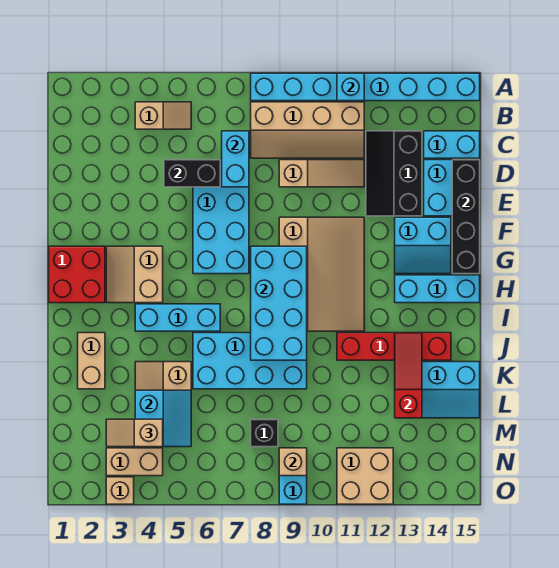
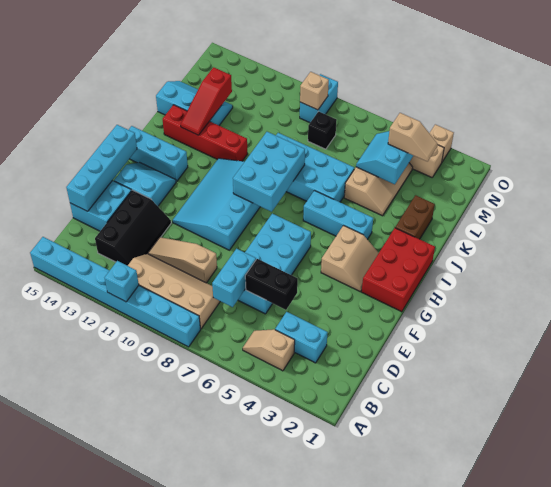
cyan 1x2 brick [424,131,480,158] -> cyan 1x2 brick moved to [275,312,328,363]
black 1x4 brick [452,160,480,274] -> cyan 1x4 brick [66,125,137,211]
tan 3x4 slope [279,217,364,331] -> cyan 3x4 slope [173,158,260,250]
red 2x2 brick [49,246,105,303] -> red 2x3 brick [362,228,435,312]
cyan 2x4 brick [251,246,307,360] -> cyan 2x3 brick [233,132,305,212]
tan 1x2 brick [78,333,105,389] -> brown 1x2 brick [395,195,435,239]
tan 2x2 brick [337,448,393,504] -> none

